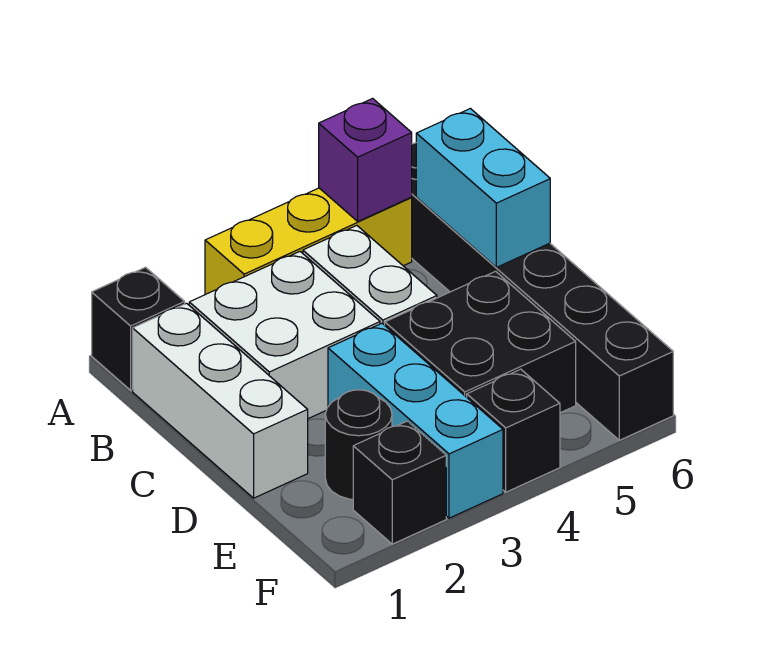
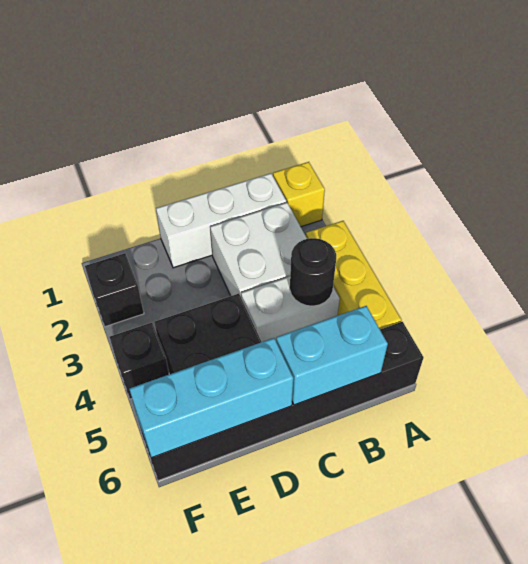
black 1x1 brick [92,267,185,390] -> yellow 1x1 brick [273,162,325,227]
purple 1x1 brick [319,99,412,221] -> none
cyan 1x3 brick [328,323,503,518] -> cyan 1x3 brick moved to [129,338,293,458]
black 1x1 round brick [325,390,392,499] -> black 1x1 round brick moved to [290,238,336,306]

